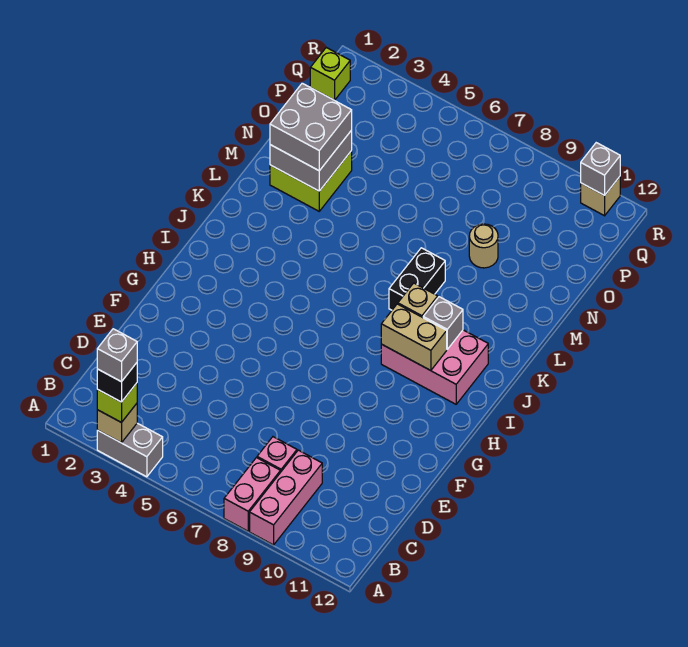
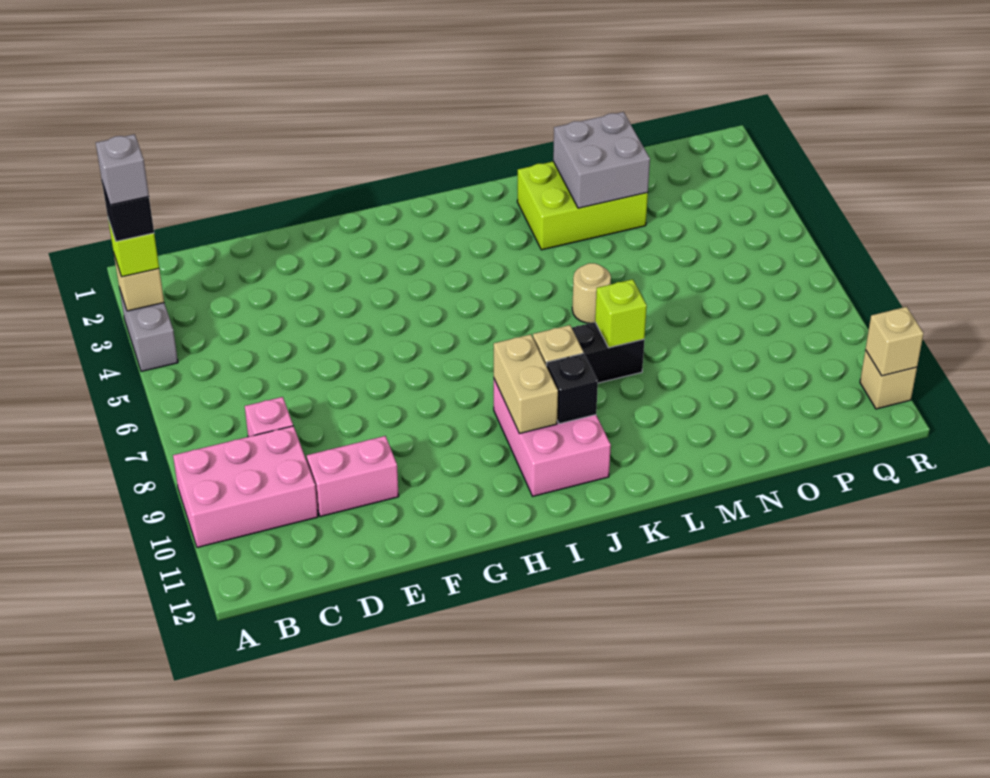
pink 1x2 brick [224,458,280,531] -> pink 1x2 brick moved to [307,436,399,517]
pink 1x3 brick [250,450,322,545] -> pink 2x3 brick [173,426,318,548]
grey 1x1 brick [423,297,463,349] -> black 1x1 brick [547,353,598,424]
lime 2x2 brick [270,151,352,211] -> lime 2x3 brick [517,161,648,250]
grey 2x2 brick [270,83,352,171] -> none
tan 1x1 round brick [469,224,498,268] -> tan 1x1 round brick moved to [572,263,611,323]
lime 1x1 brick [310,48,350,100] -> lime 1x1 brick moved to [595,279,647,348]
grey 1x1 brick [581,143,620,195] -> tan 1x1 brick [866,307,923,376]

